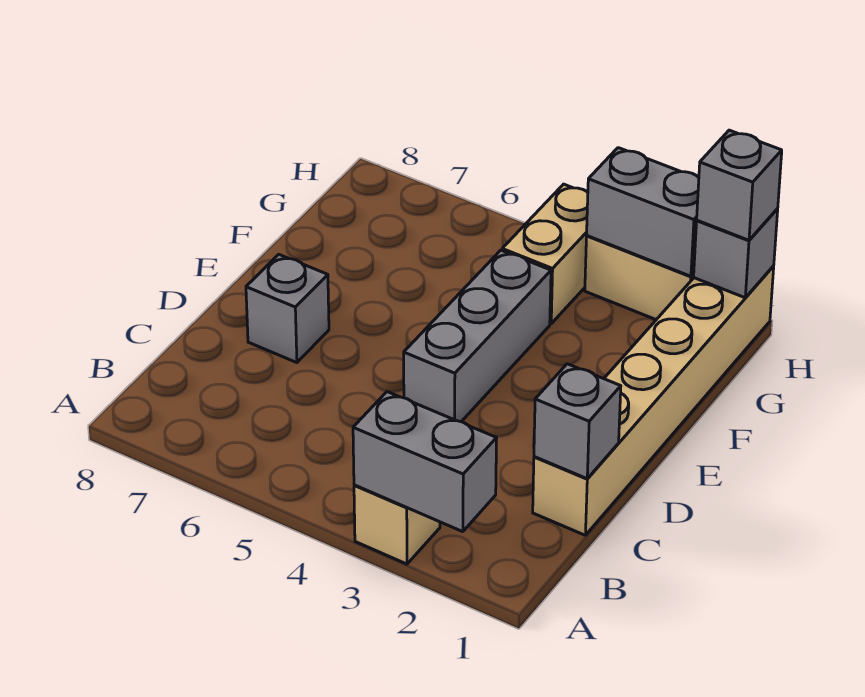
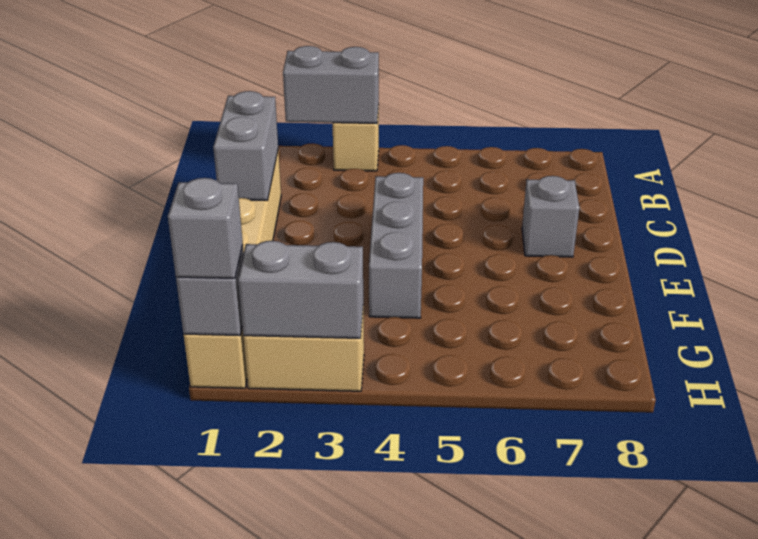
grey 1x1 brick [534,364,621,479] -> grey 1x2 brick [213,91,278,201]
tan 1x2 brick [502,184,588,324] -> none

